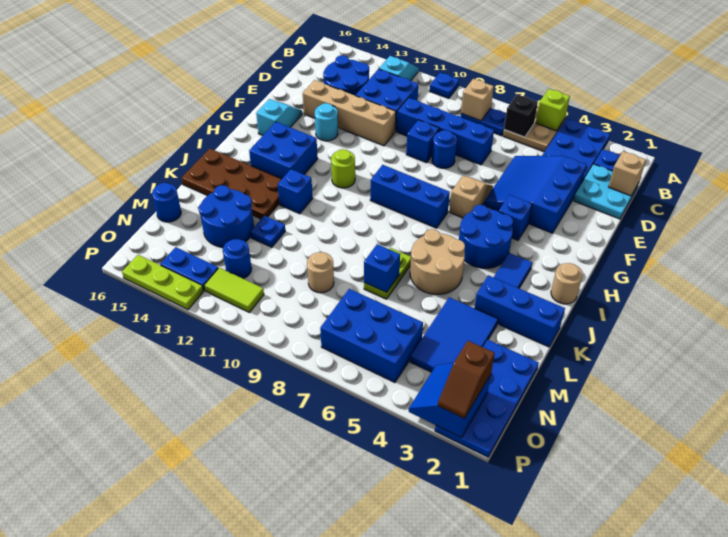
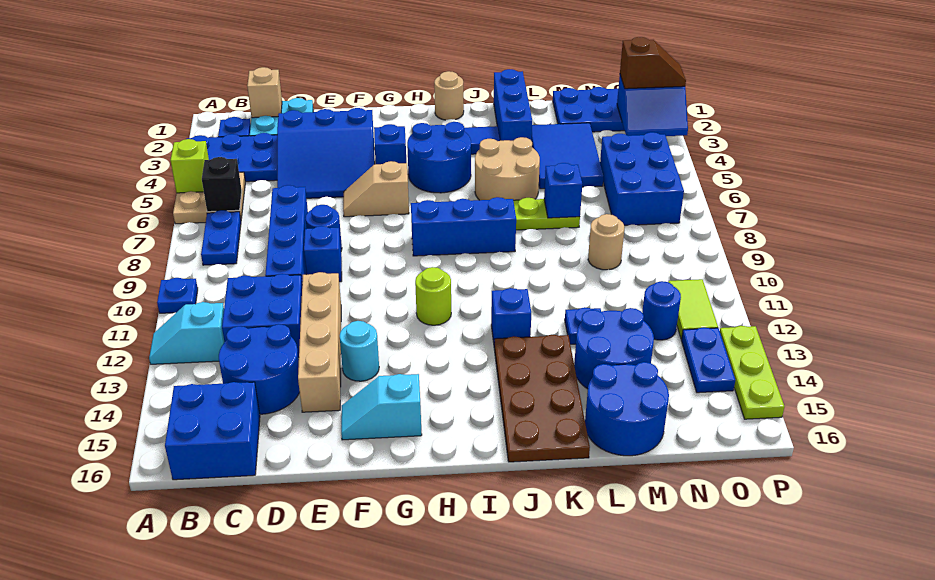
tan 1x1 brick [461,79,494,121] -> none
blue 1x3 brick [370,165,450,228] -> blue 1x3 brick turned to [411,197,516,256]
blue 2x2 brick [249,122,318,179] -> blue 2x2 brick moved to [165,382,260,480]
blue 2x3 tile [410,297,498,372] -> blue 2x3 tile turned to [532,123,603,189]
blue 1x1 round brick [152,183,181,222] -> blue 2x2 round brick [585,362,669,456]

